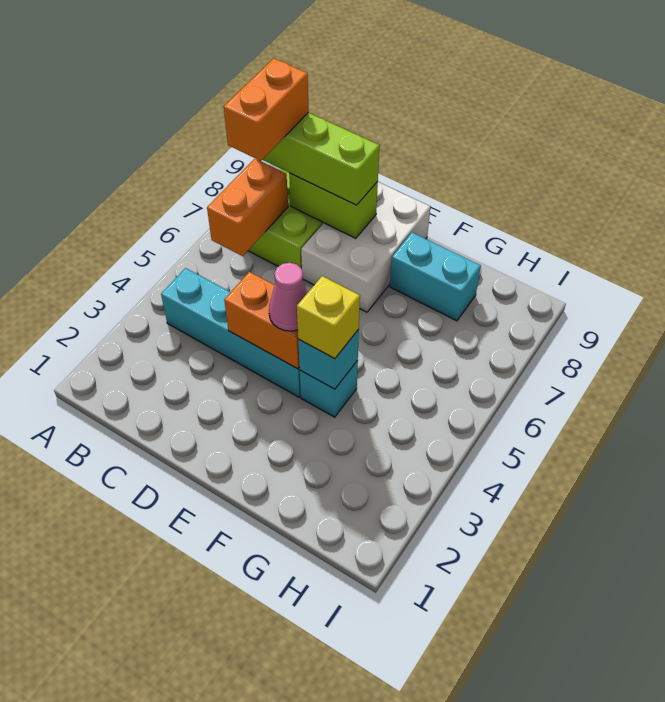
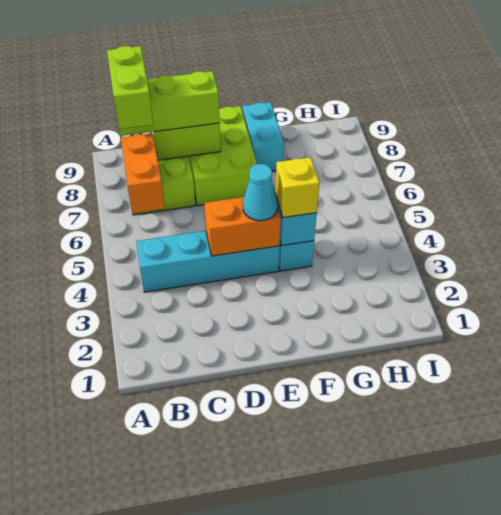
orange 1x2 brick [224,58,309,161] -> lime 1x2 brick [107,46,153,129]
white 2x3 brick [301,182,430,312] -> lime 2x3 brick [189,106,257,206]
pink 1x1 cone [269,263,307,331] -> cyan 1x1 cone [243,164,278,221]
cyan 1x2 brick [390,232,481,321] -> cyan 1x2 brick turned to [242,102,284,171]

